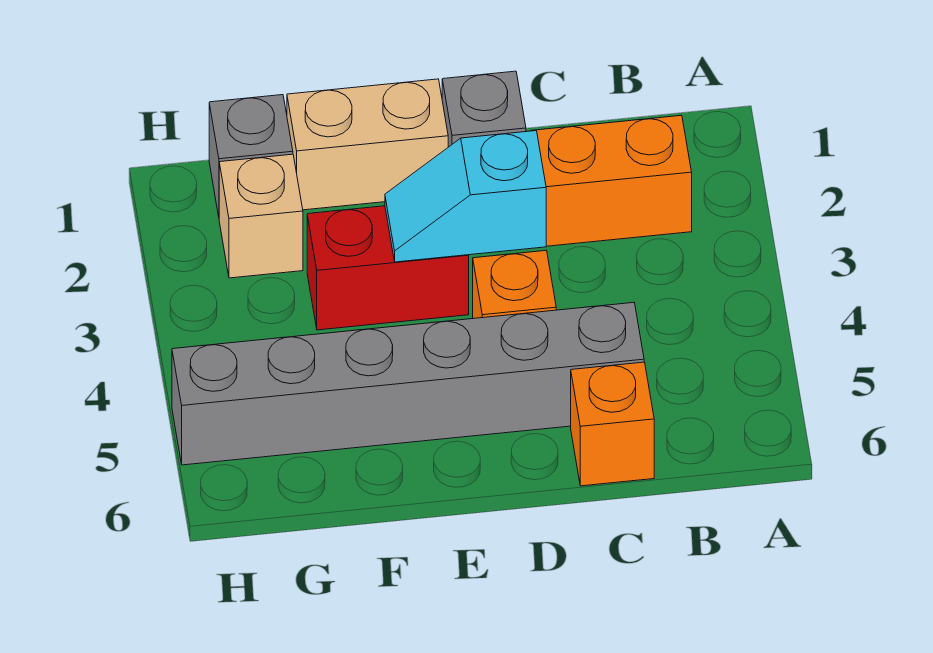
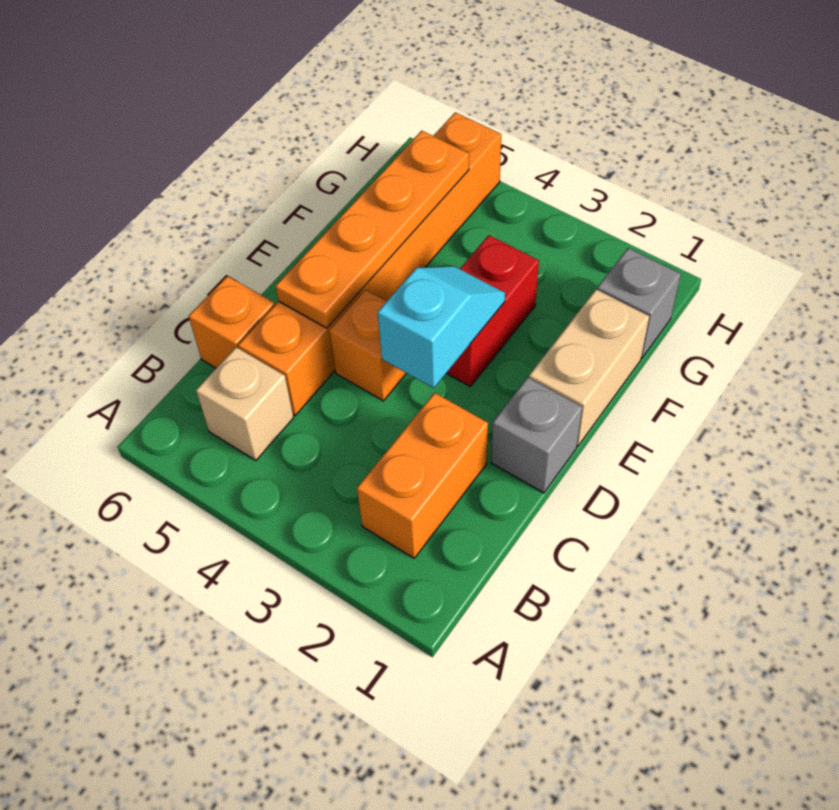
grey 1x6 brick [172,303,644,465] -> orange 1x6 brick [238,112,501,415]
none -> orange 1x4 plate [275,131,469,328]
tan 1x1 brick [219,154,303,278] -> tan 1x1 brick moved to [196,347,294,460]

